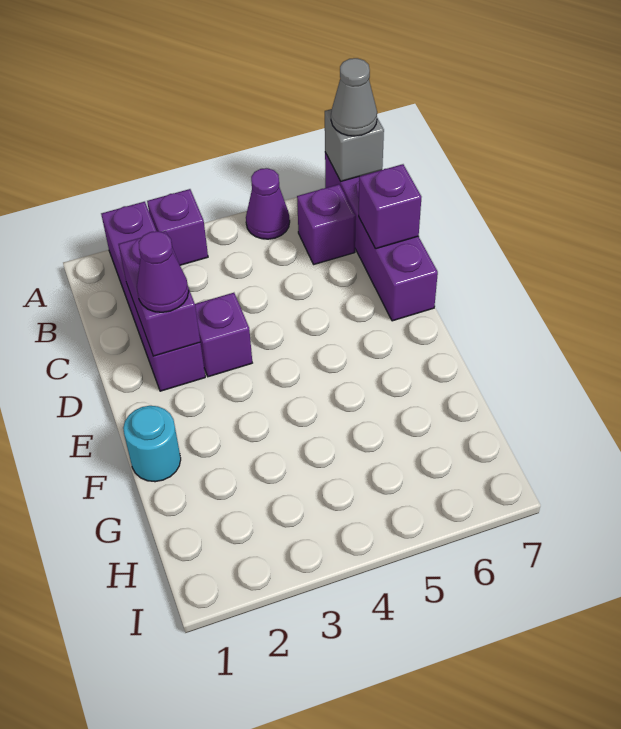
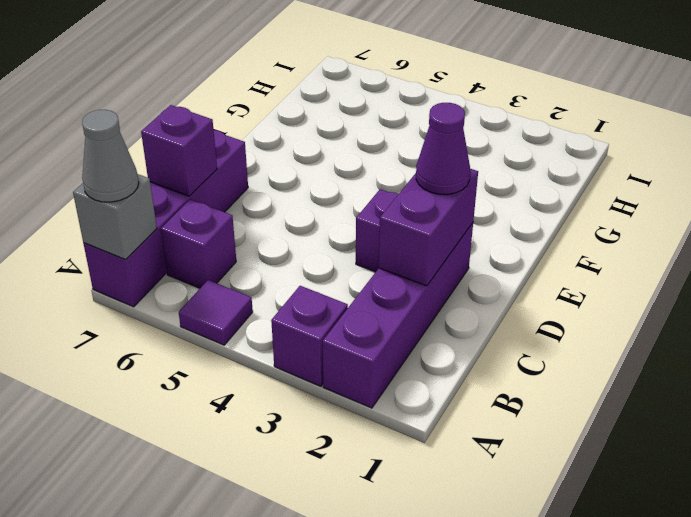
purple 1x1 cone [246,168,290,239] -> purple 1x1 tile [179,280,253,345]
cyan 1x1 round brick [123,406,181,482] -> none

